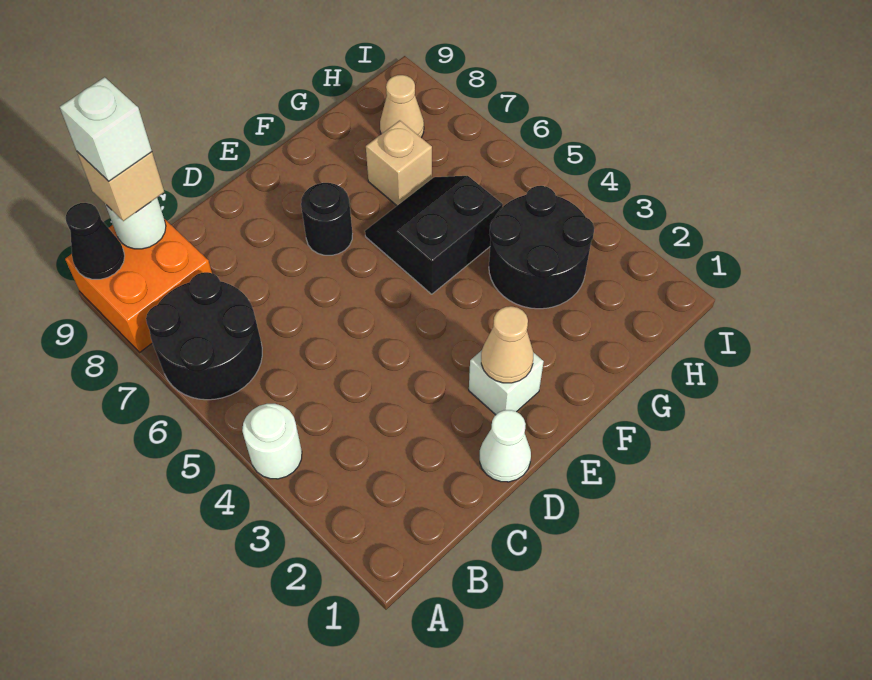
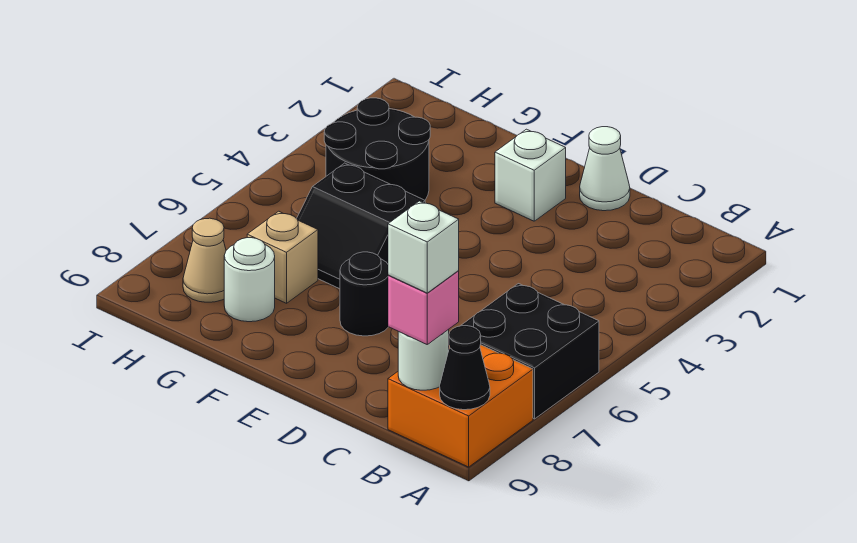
white 1x1 round brick [242,404,302,479] -> white 1x1 round brick moved to [224,238,275,322]
black 2x2 round brick [146,272,262,400] -> black 2x2 brick [461,284,599,419]
tan 1x1 brick [77,152,164,221] -> pink 1x1 brick [388,271,459,344]
tan 1x1 cone [481,306,533,383] -> none

